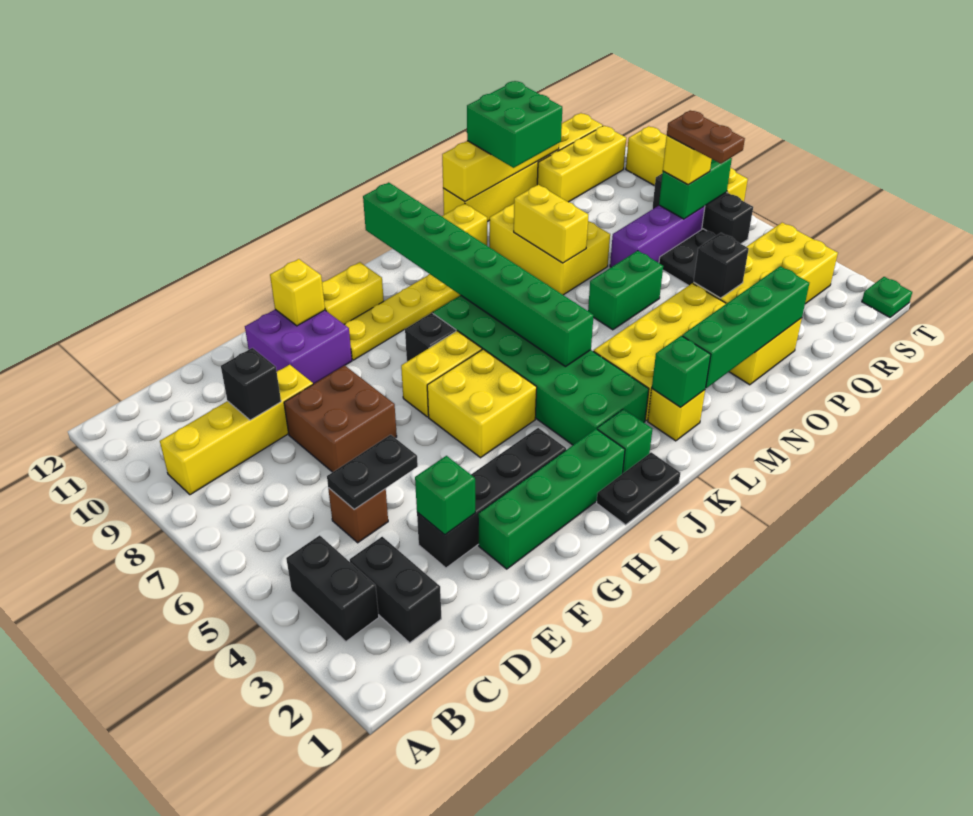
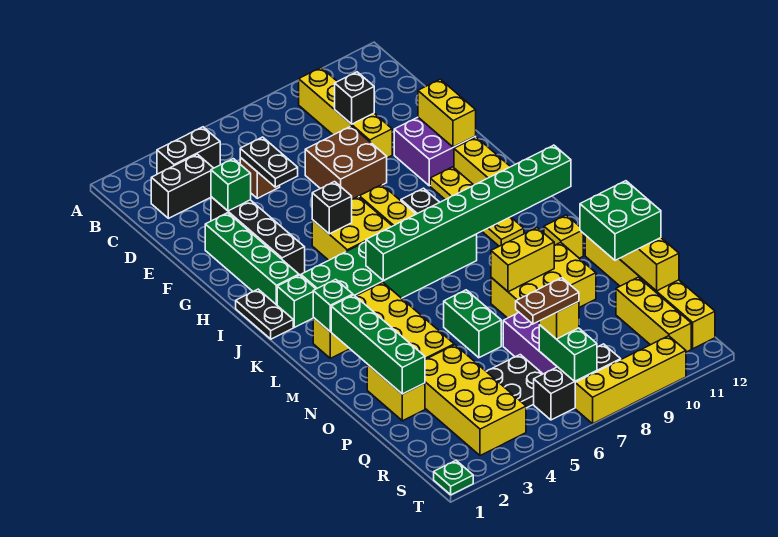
yellow 1x1 brick [270,259,325,326] -> yellow 1x2 brick [418,79,476,147]
black 1x1 brick [694,233,749,298] -> black 1x1 brick moved to [312,182,352,234]

